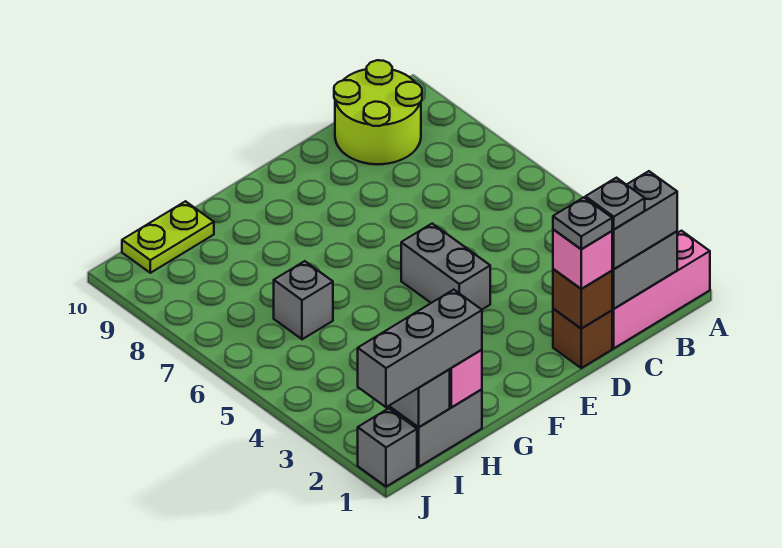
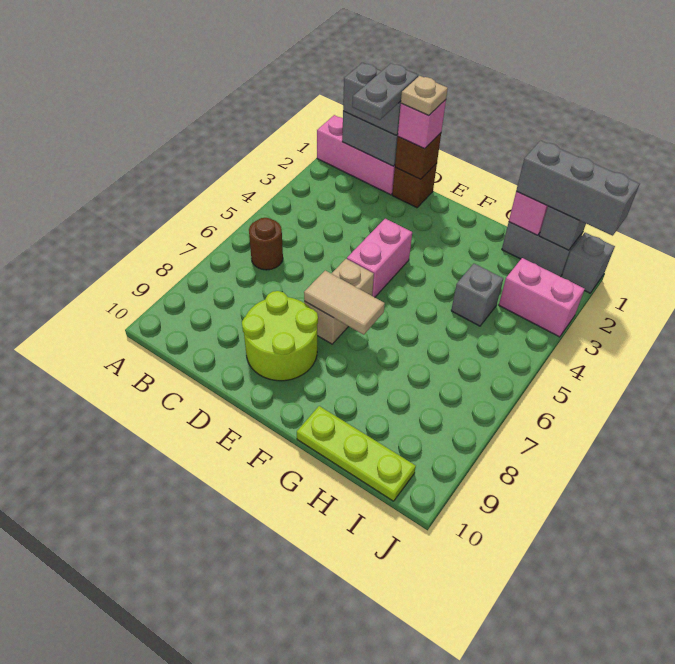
none -> brown 1x1 round brick [249,218,283,270]
lime 2x2 round brick [334,60,422,164] -> lime 2x2 round brick moved to [242,291,318,381]
grey 1x1 plate [585,178,645,229] -> grey 1x2 plate [352,63,418,120]
grey 1x1 plate [553,197,612,249] -> tan 1x1 plate [401,76,448,116]
grey 1x2 brick [401,224,490,309] -> pink 1x2 brick [347,218,412,297]
none -> tan 1x2 brick [304,259,374,344]
none -> tan 1x2 tile [304,270,385,335]
grey 1x1 brick [274,261,333,339] -> grey 1x1 brick moved to [451,264,503,326]
lime 1x2 plate [122,201,214,273] -> lime 1x3 plate [297,406,416,501]
none -> pink 1x2 brick [499,258,584,337]

